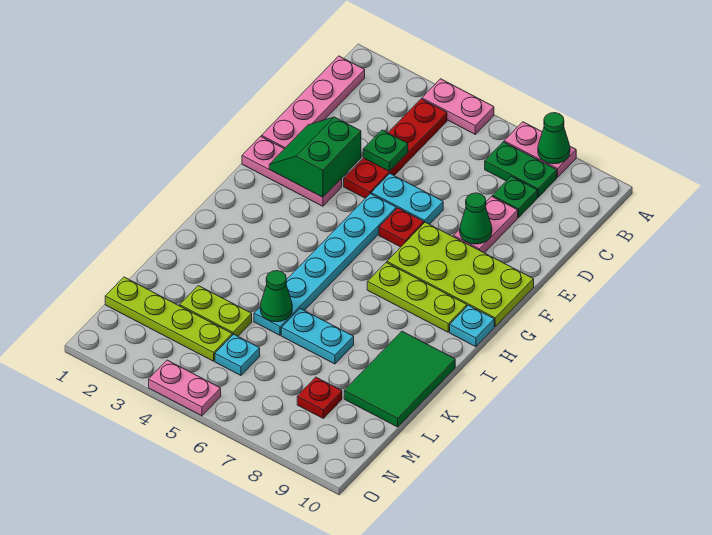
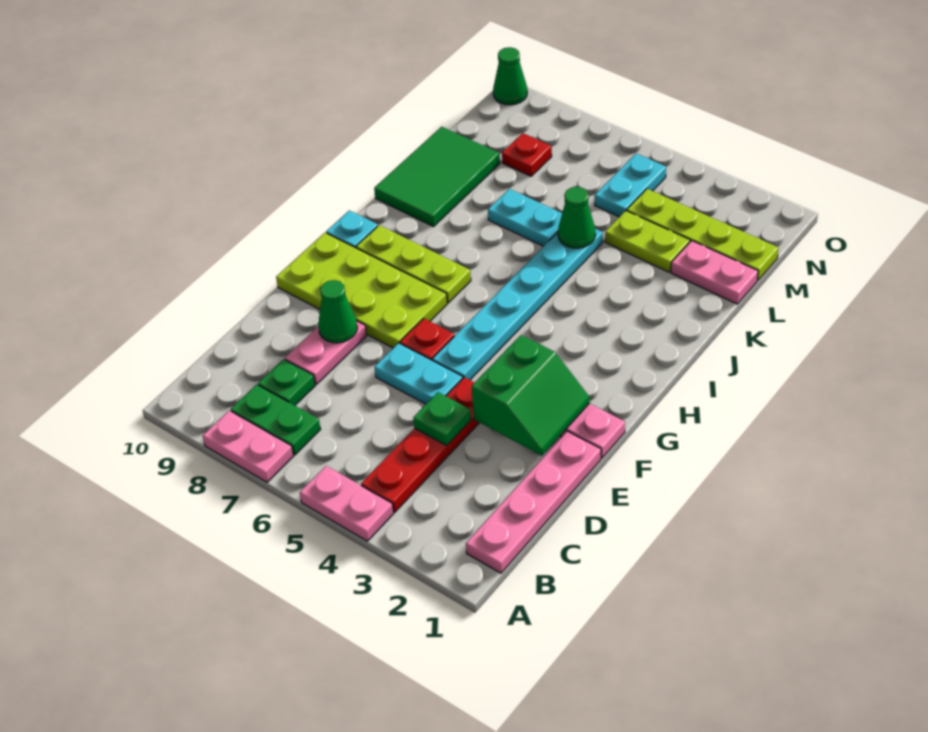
green 1x1 cone [538,113,570,164] -> green 1x1 cone moved to [493,47,527,105]
cyan 1x1 plate [215,334,260,375] -> cyan 1x2 plate [595,154,666,217]
pink 1x2 plate [149,360,221,416] -> pink 1x2 plate moved to [671,241,758,304]

